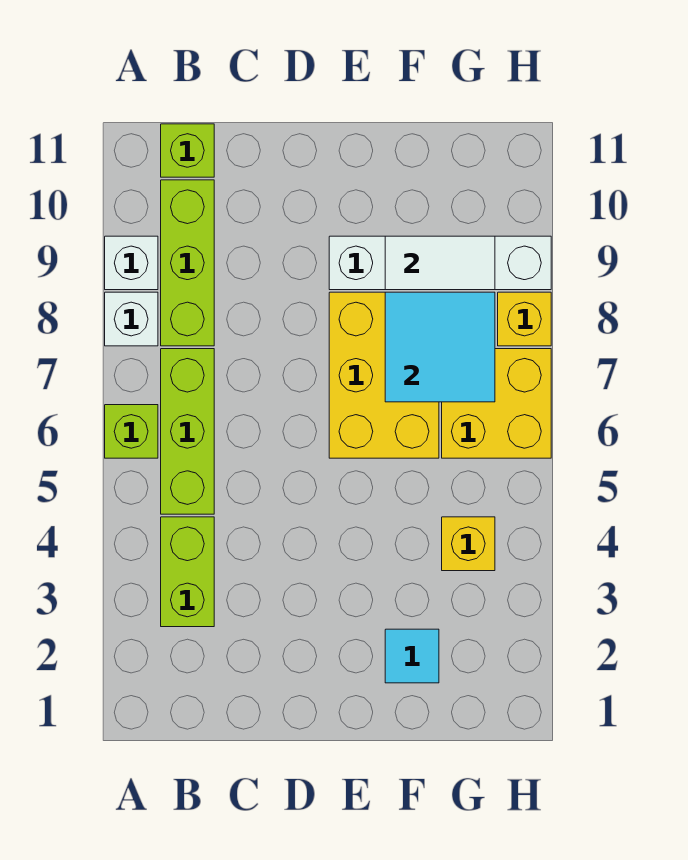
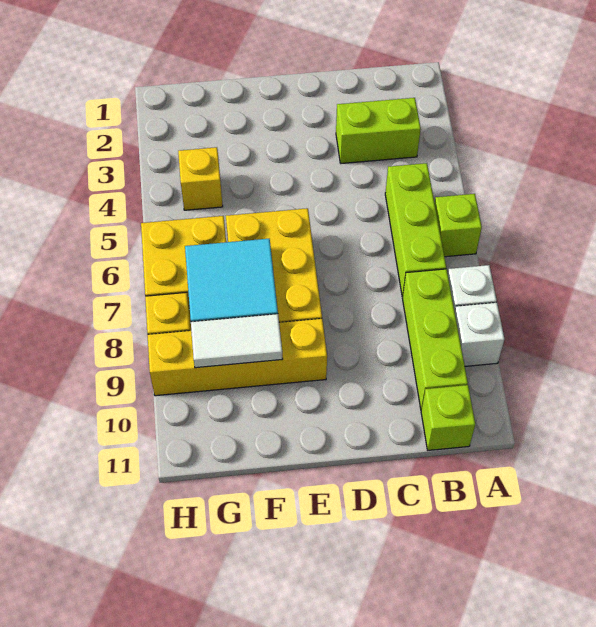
lime 1x2 brick [161,517,214,627] -> lime 1x2 brick turned to [336,98,421,163]
white 1x4 brick [329,236,551,290] -> yellow 1x4 brick [148,319,327,396]
cyan 1x1 tile [385,629,439,683] -> none

